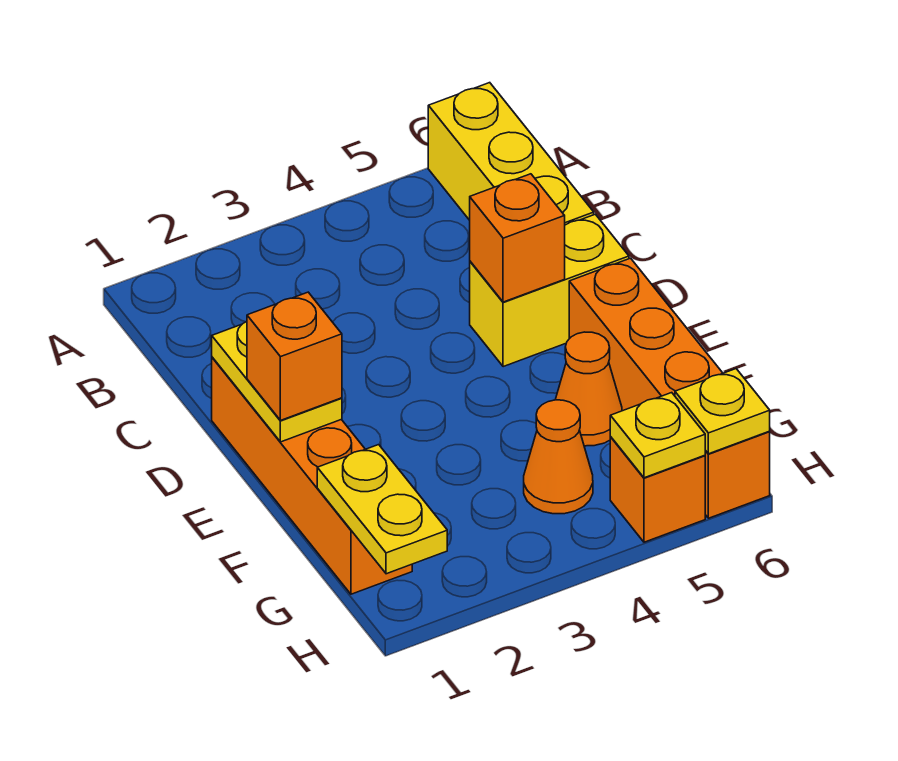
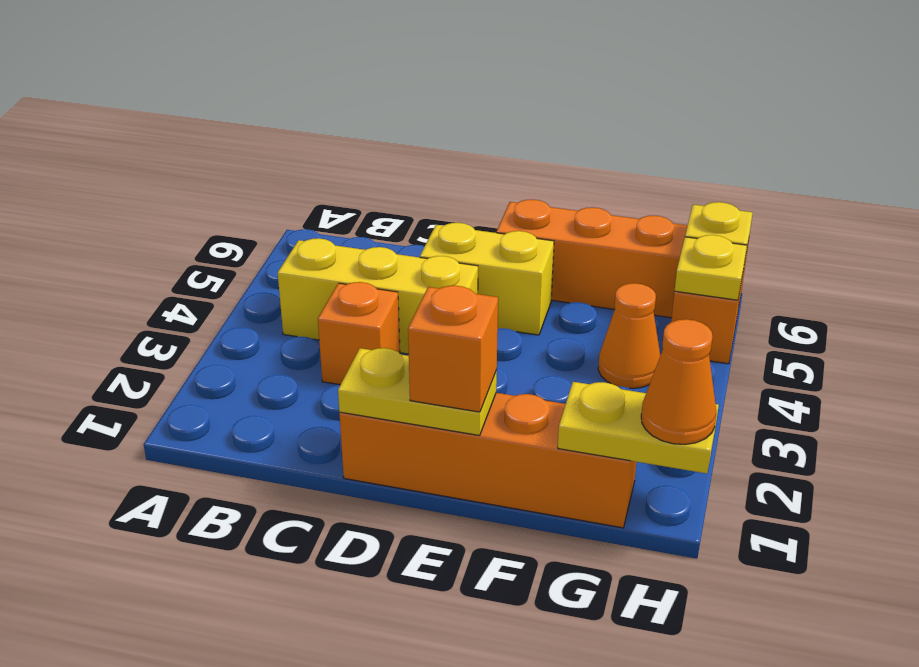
yellow 1x3 brick [428,83,594,225] -> yellow 1x3 brick moved to [278,238,478,354]
yellow 1x2 brick [470,214,629,367] -> yellow 1x2 brick turned to [420,223,554,335]
orange 1x1 brick [470,174,565,302] -> orange 1x1 brick moved to [318,282,400,385]
orange 1x1 cone [555,332,622,446] -> orange 1x1 cone moved to [641,319,716,444]

